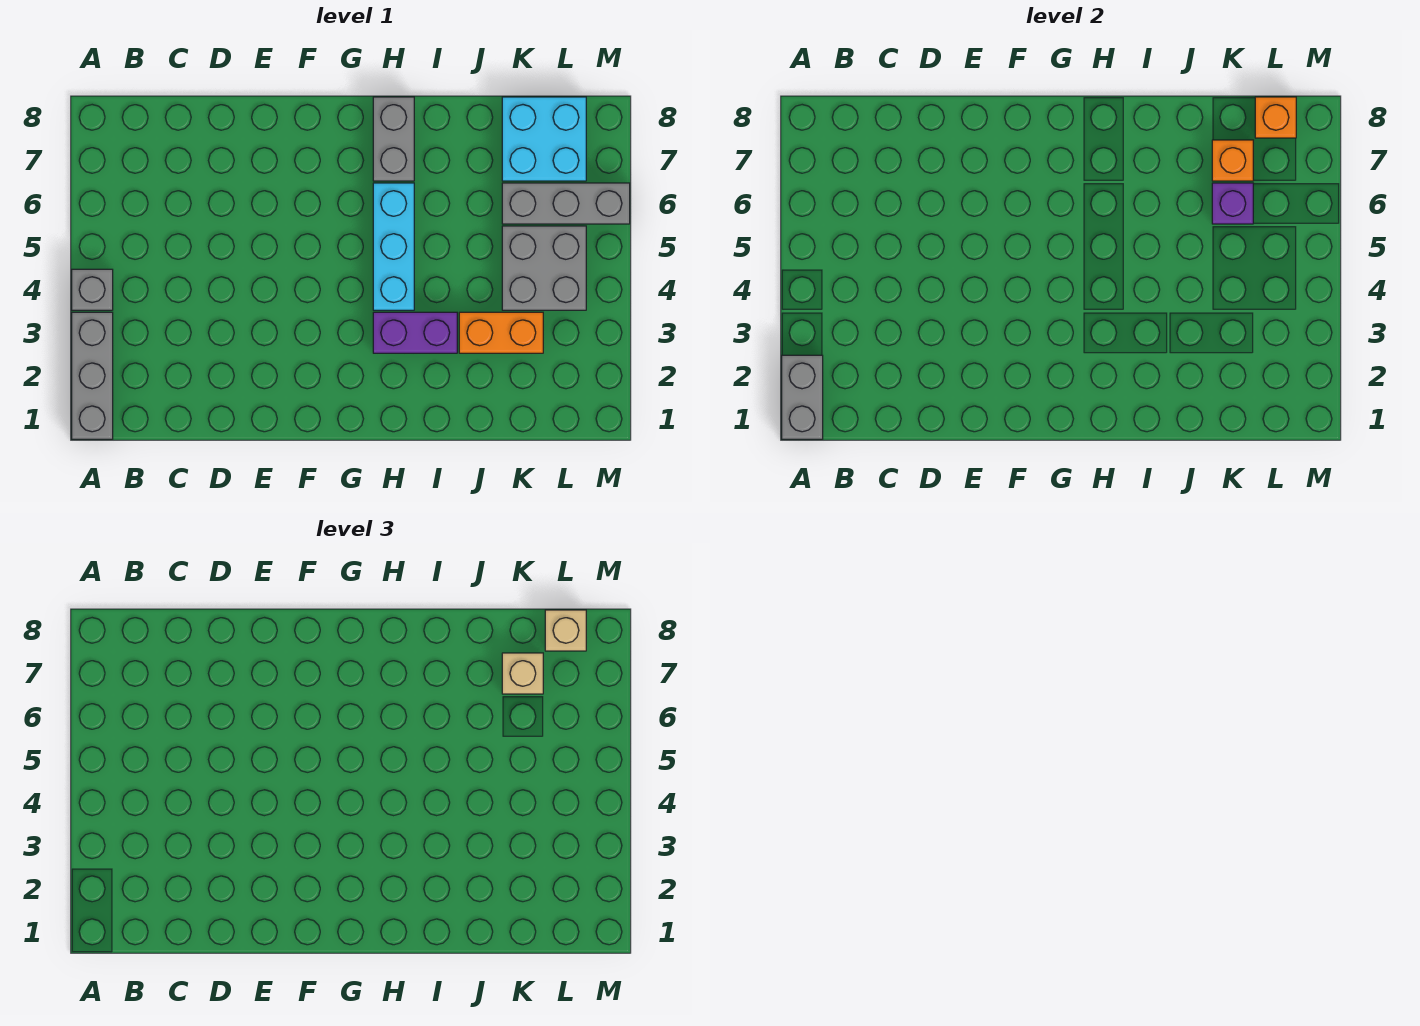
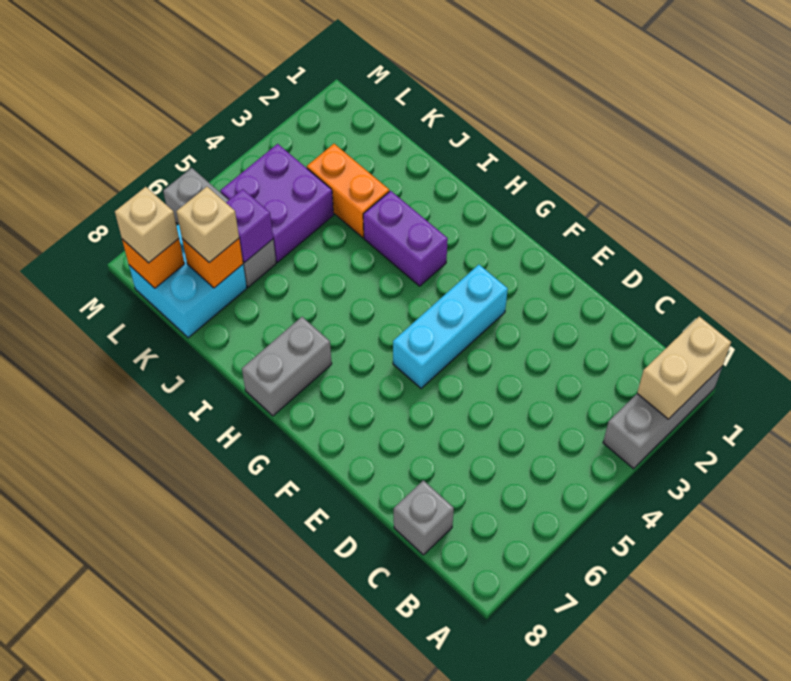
grey 1x2 brick [782,355,823,439] -> tan 1x2 brick [637,316,731,419]
grey 1x1 brick [72,269,113,310] -> grey 1x1 brick moved to [394,480,454,555]
cyan 1x3 brick [373,183,414,310] -> cyan 1x3 brick moved to [393,265,508,389]
grey 2x2 brick [502,226,586,310] -> purple 2x2 brick [220,144,334,262]

